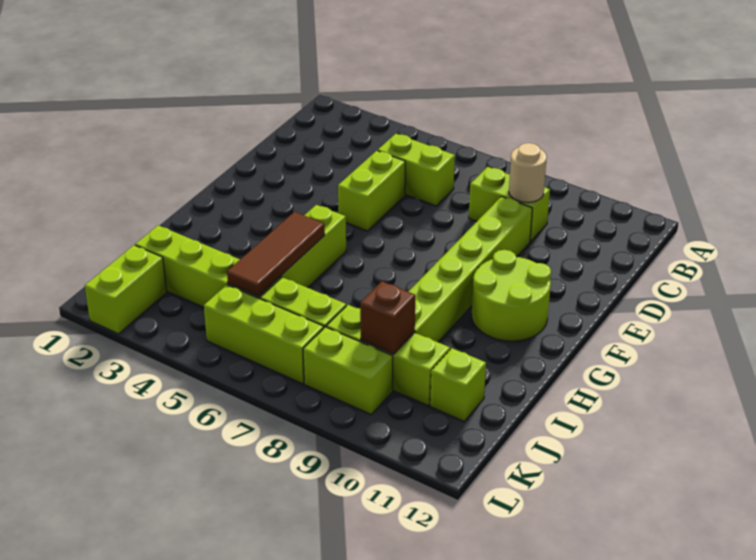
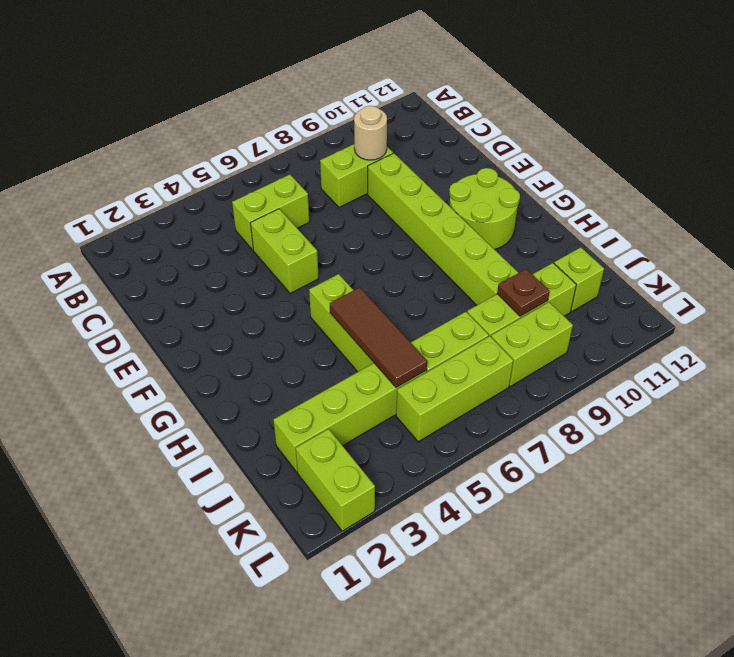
brown 1x1 brick [360,281,415,354] -> brown 1x1 plate [497,269,550,316]

